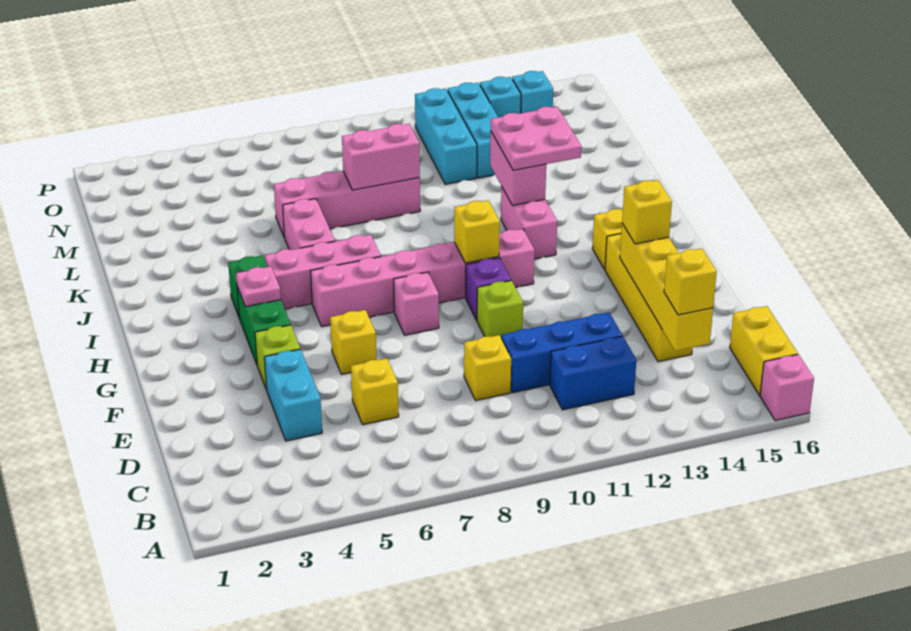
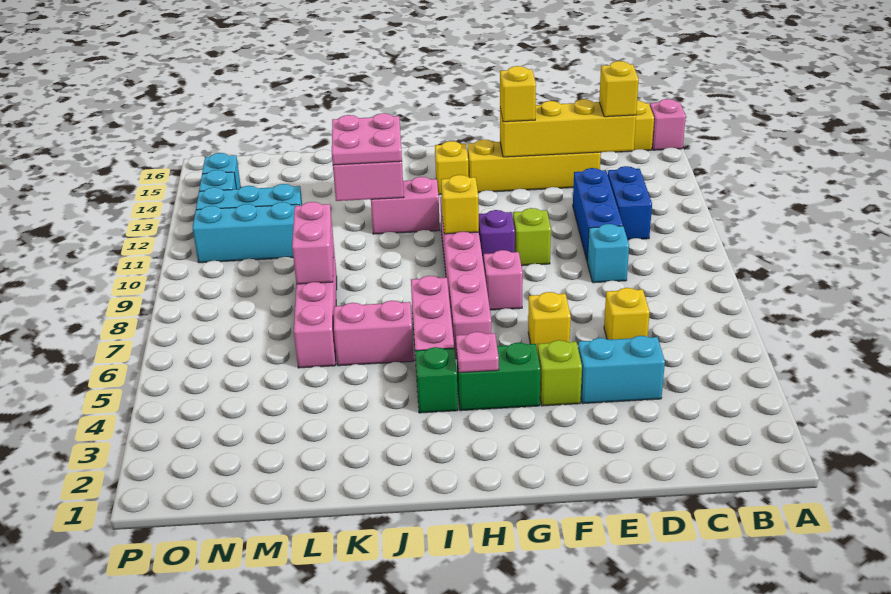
yellow 1x1 brick [464,335,511,400] -> cyan 1x1 brick [587,224,629,283]

